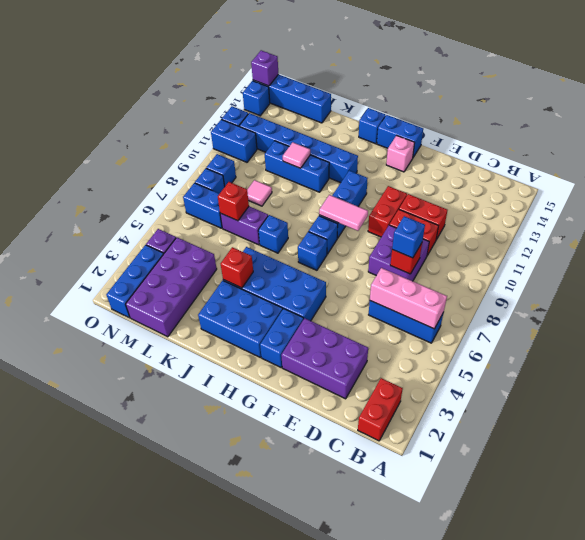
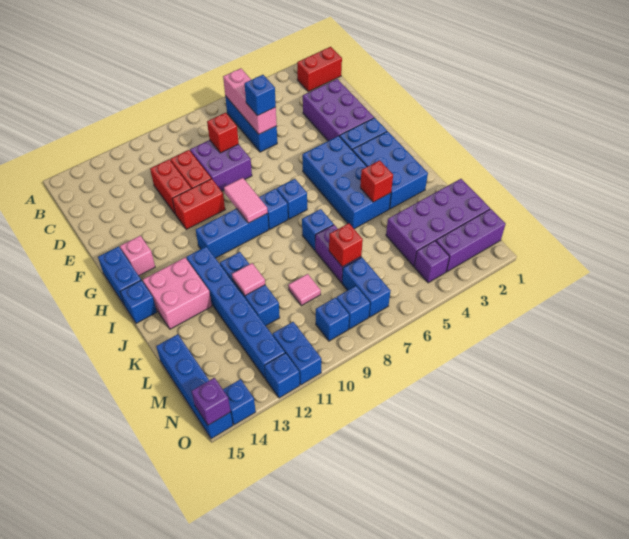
blue 1x1 brick [392,216,425,258] -> blue 1x1 brick moved to [244,75,276,116]
none -> pink 2x2 brick [143,258,212,329]
blue 1x3 brick [106,245,163,318] -> purple 1x3 brick [436,209,506,272]

